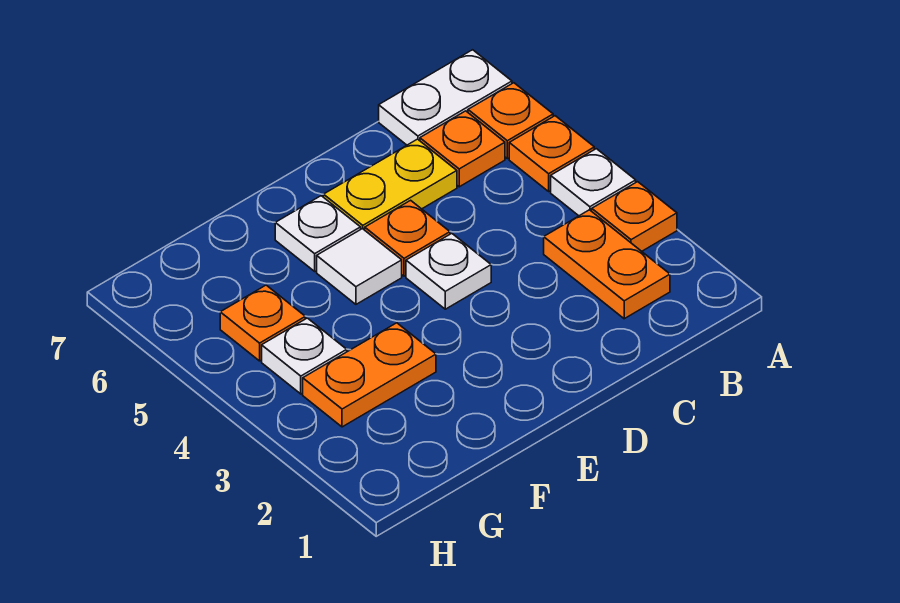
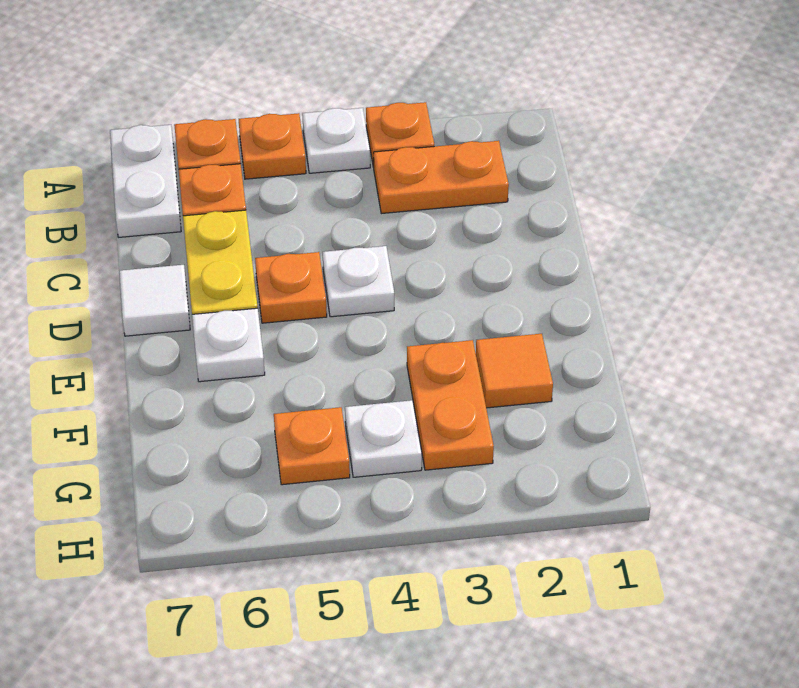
white 1x1 tile [317,229,402,304] -> white 1x1 tile moved to [119,265,190,336]
none -> orange 1x1 tile [476,334,553,408]

